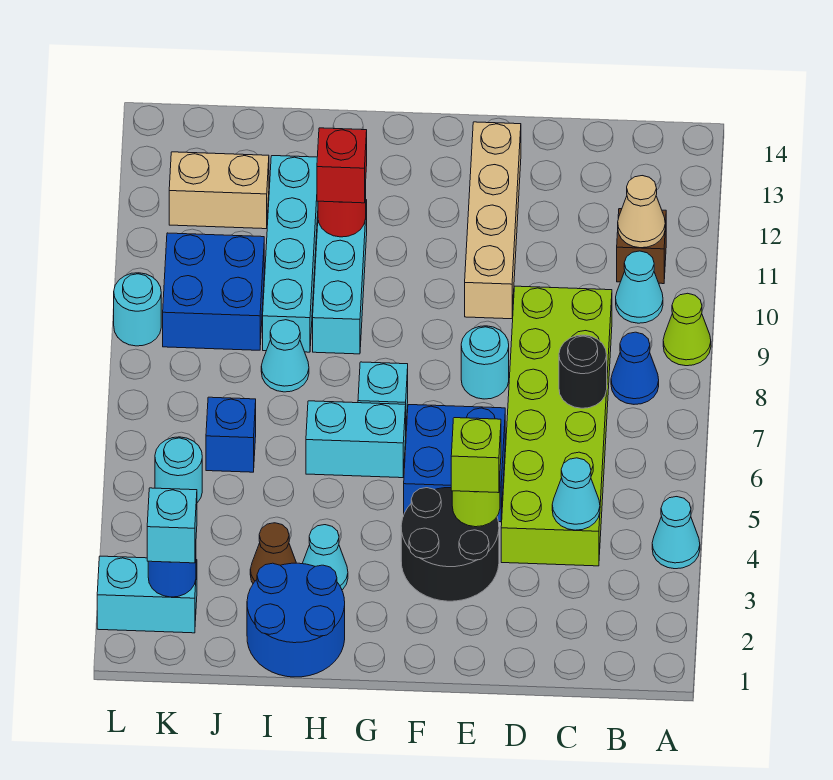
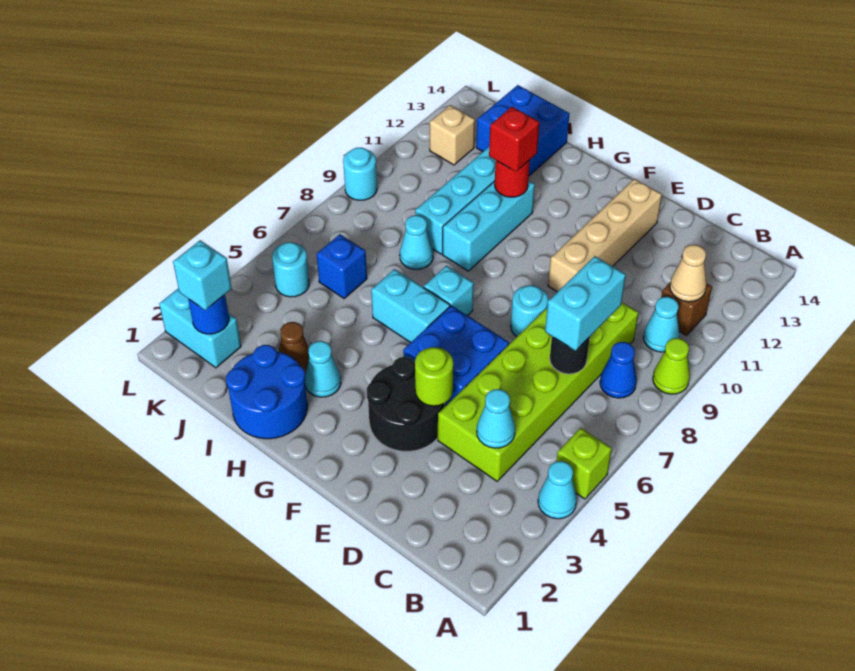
none -> cyan 1x2 brick [545,256,626,351]
lime 1x1 brick [451,418,501,493] -> lime 1x1 brick moved to [557,428,612,499]
blue 2x2 brick [163,233,264,350] -> blue 2x2 brick moved to [476,85,569,176]
tan 1x2 brick [169,152,269,229] -> tan 1x1 brick [430,105,475,165]

